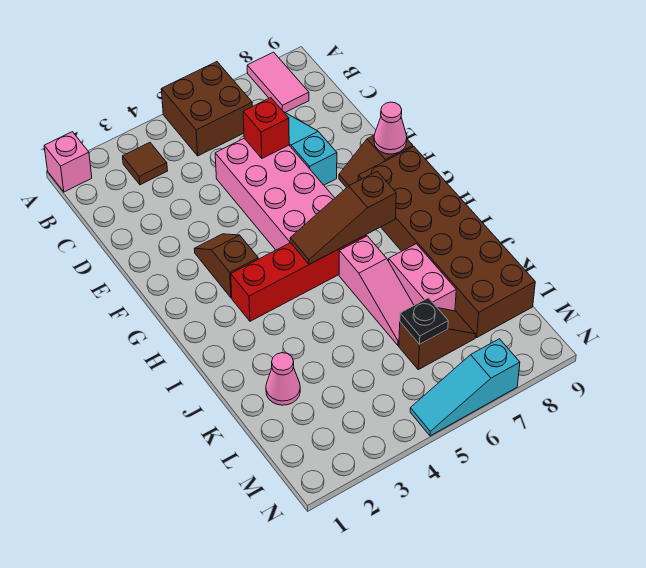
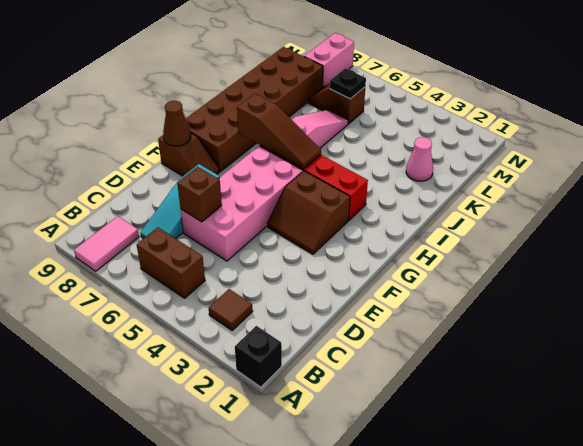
pink 1x1 brick [44,132,92,192] -> black 1x1 brick [235,326,282,387]
brown 2x2 brick [161,62,252,156] -> brown 1x2 brick [137,227,205,298]
red 1x1 brick [243,98,289,158] -> brown 1x1 brick [177,167,222,222]
brown 1x2 slope [194,234,258,298] -> brown 2x2 slope [267,171,350,254]
pink 1x1 cone [374,102,407,154] -> brown 1x1 cone [163,101,191,146]
pink 1x2 brick [389,244,456,311] -> pink 1x2 brick moved to [304,33,354,87]
cyan 1x3 slope [410,339,520,436] -> none

